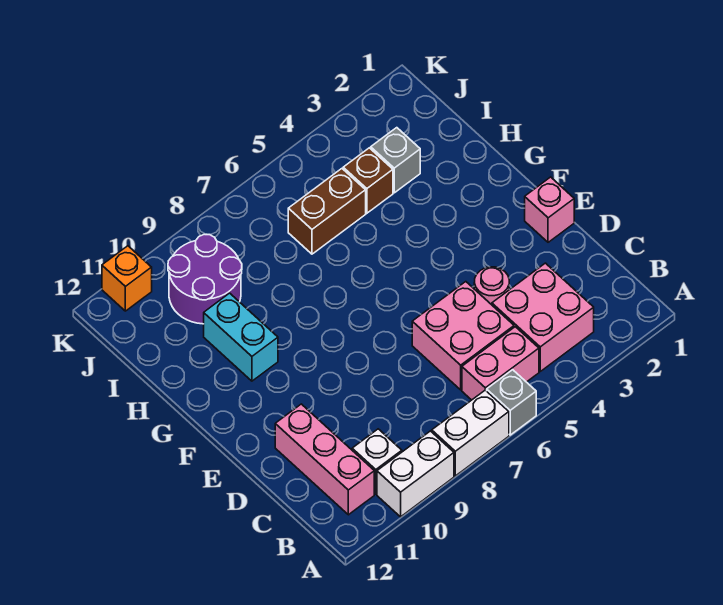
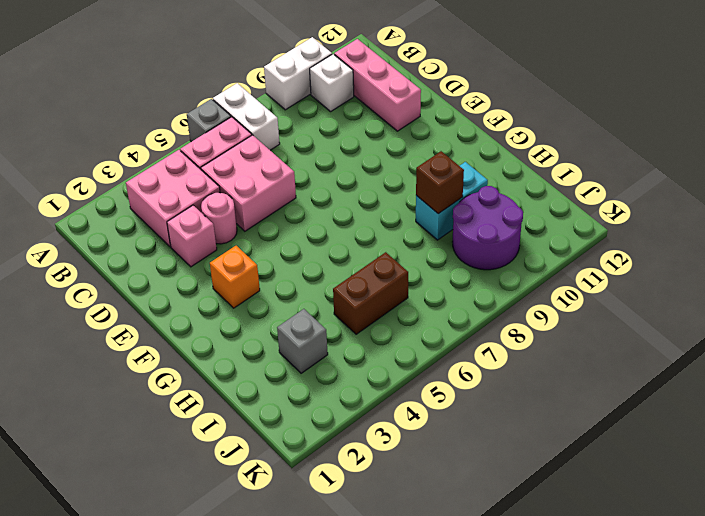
white 1x2 brick [432,390,509,476] -> white 1x2 brick turned to [213,83,280,150]
pink 1x1 brick [525,177,574,242] -> pink 1x1 brick moved to [167,205,217,267]
cyan 1x2 brick [204,293,278,381] -> cyan 1x2 brick turned to [416,162,488,240]
brown 1x1 brick [343,148,393,213] -> brown 1x1 brick moved to [416,151,464,214]
orange 1x1 brick [102,246,152,311] -> orange 1x1 brick moved to [210,246,260,308]

